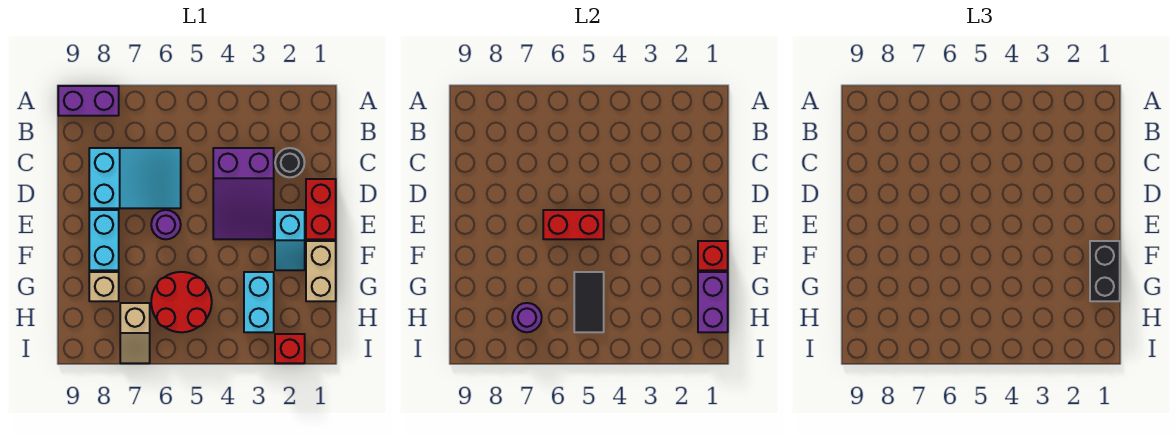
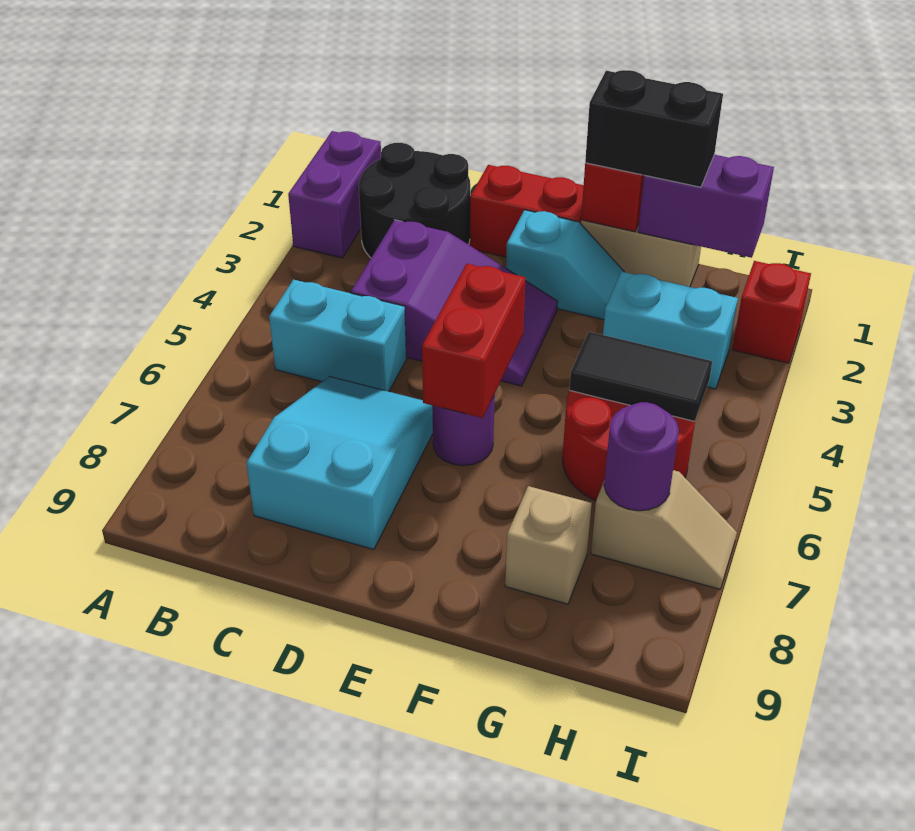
purple 1x2 brick [58,86,119,116] -> purple 1x2 brick moved to [288,131,381,258]
black 1x1 round brick [275,148,305,177] -> black 2x2 round brick [359,143,470,258]
cyan 1x2 brick [89,210,119,270] -> cyan 1x2 brick moved to [269,280,406,392]

